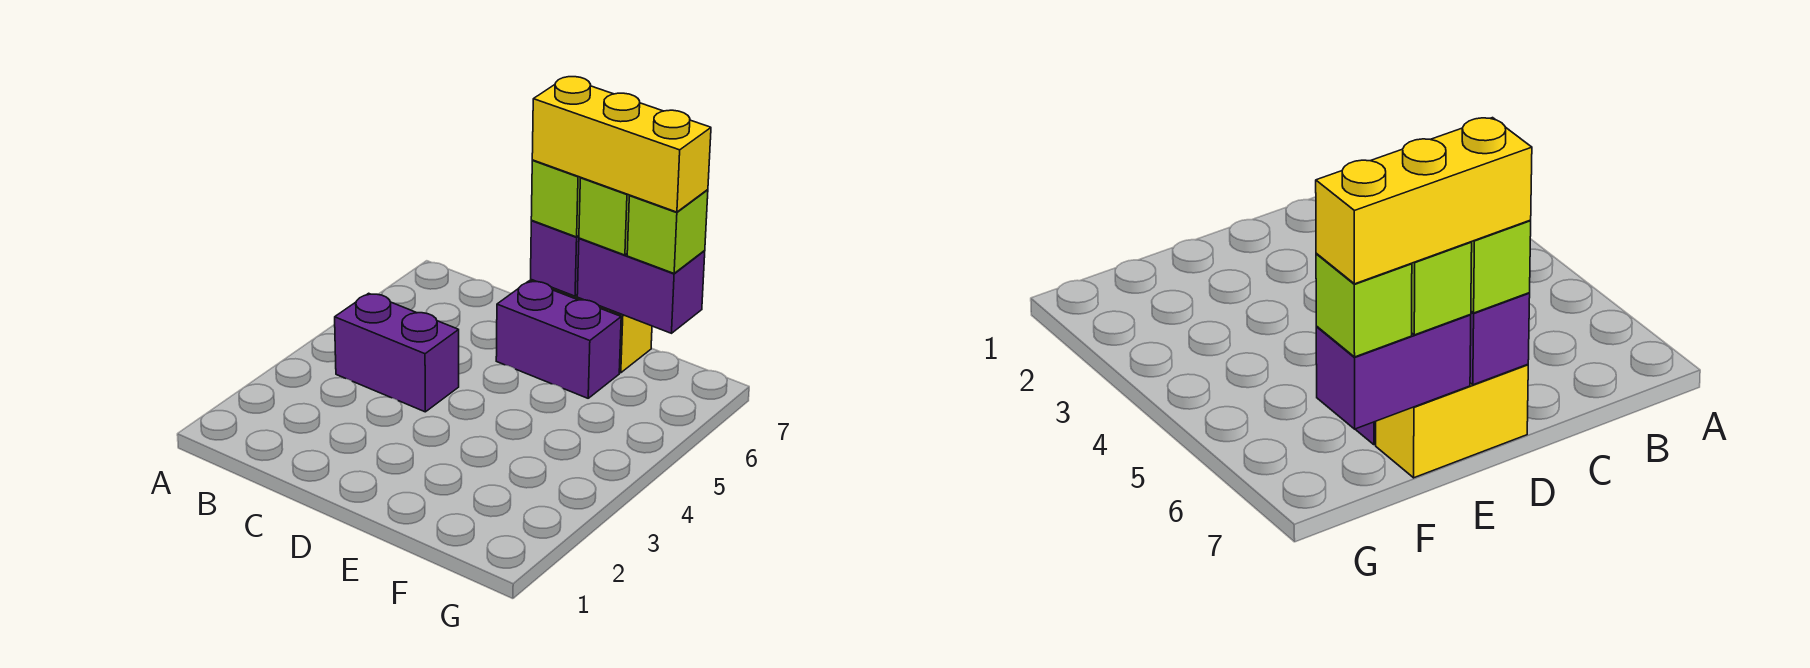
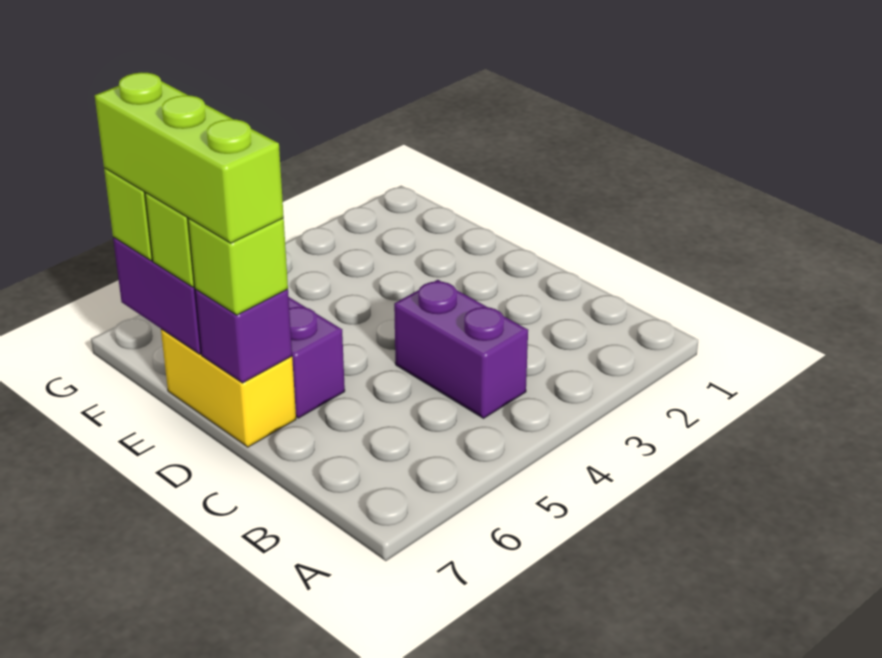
yellow 1x3 brick [532,77,711,212] -> lime 1x3 brick [95,72,284,243]

